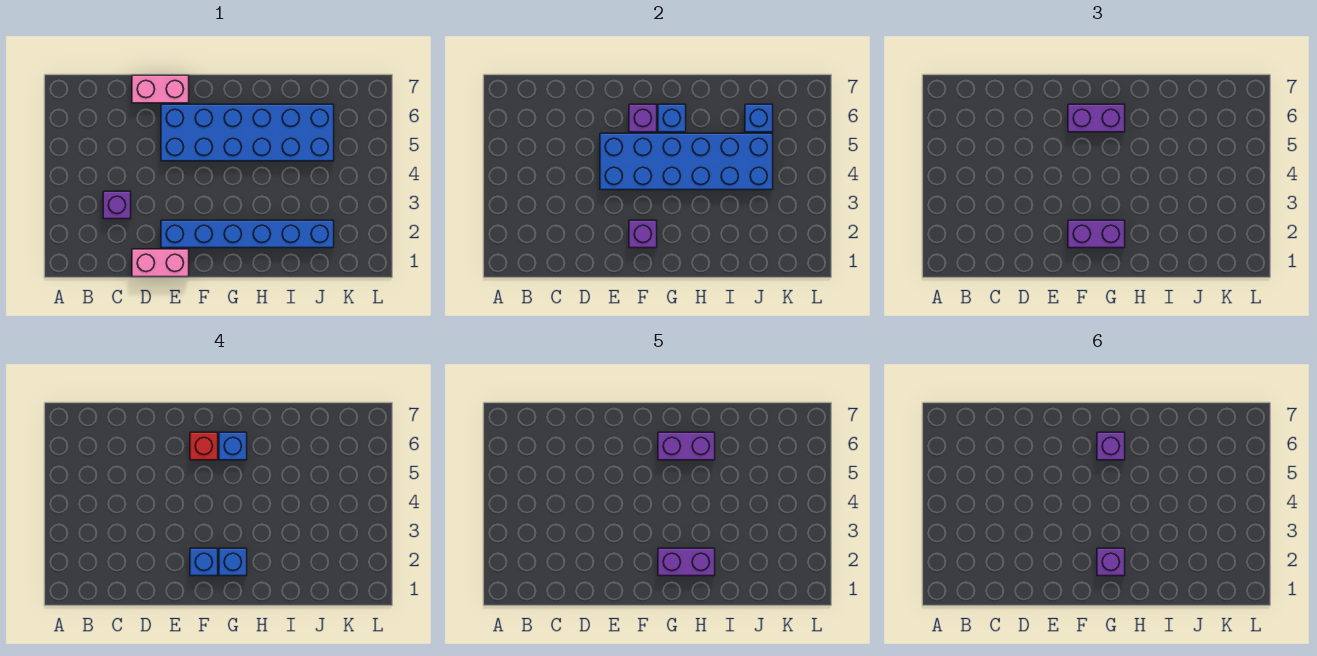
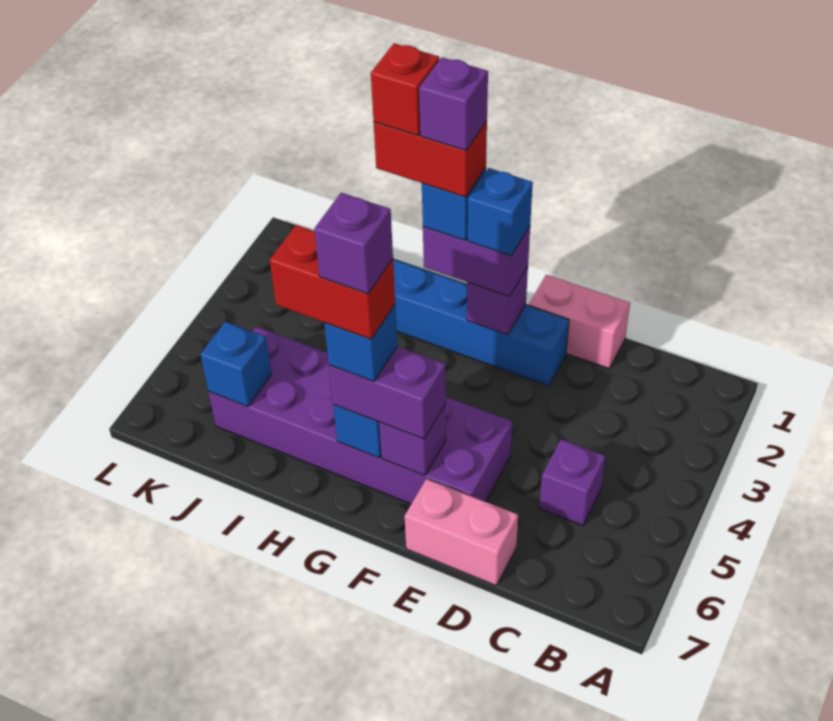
purple 1x1 brick [103,191,131,219] -> purple 1x1 brick moved to [539,439,605,525]
blue 2x6 brick [600,133,773,190] -> none
blue 2x6 brick [161,104,334,161] -> purple 2x6 brick [209,327,512,504]
red 1x1 brick [190,432,218,460] -> red 1x1 brick moved to [371,43,439,136]
purple 1x2 brick [658,548,715,576] -> red 1x2 brick [374,121,487,197]
purple 1x2 brick [658,432,715,460] -> red 1x2 brick [270,225,395,339]

